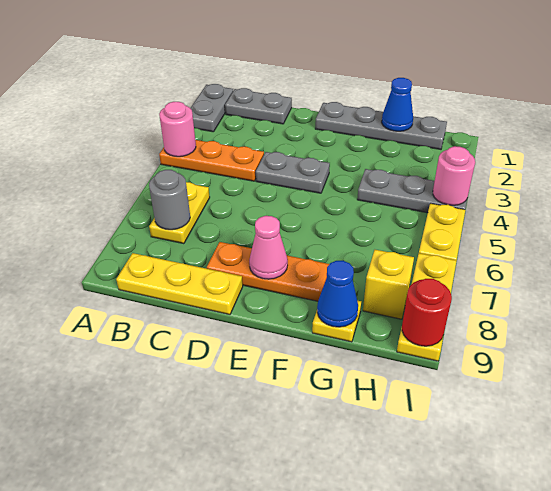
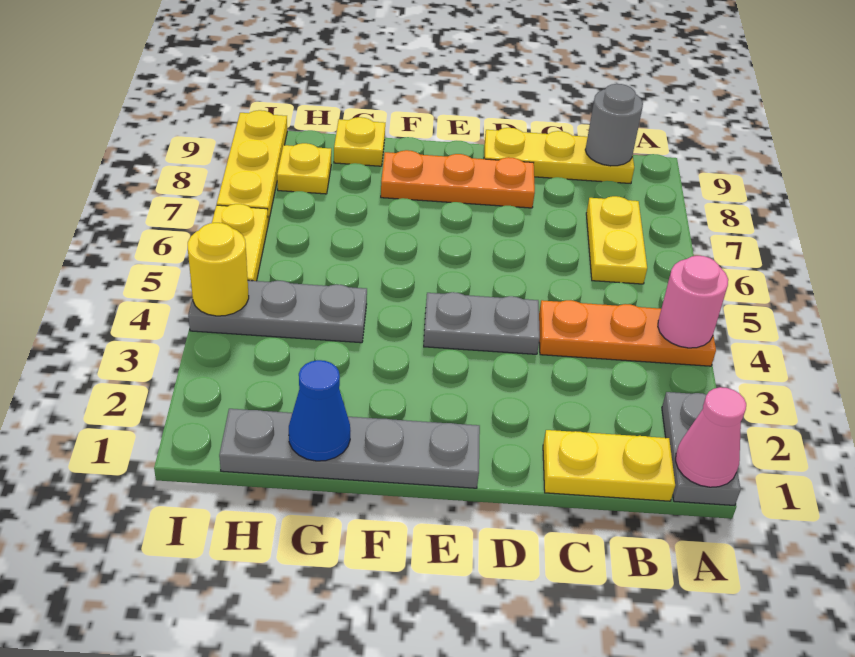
grey 1x2 plate [225,88,292,124] -> yellow 1x2 plate [543,430,675,501]
grey 1x1 round brick [149,170,190,230] -> grey 1x1 round brick moved to [585,84,643,166]
pink 1x1 cone [249,216,288,279] -> pink 1x1 cone moved to [676,387,746,487]
blue 1x1 cone [317,261,358,327] -> none
yellow 1x1 brick [363,250,414,319] -> yellow 1x1 plate [277,143,331,194]
pink 1x1 round brick [433,146,475,205] -> yellow 1x1 round brick [188,223,249,316]
red 1x1 round brick [402,279,452,346] -> none

